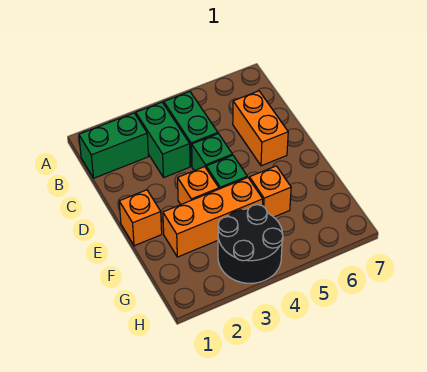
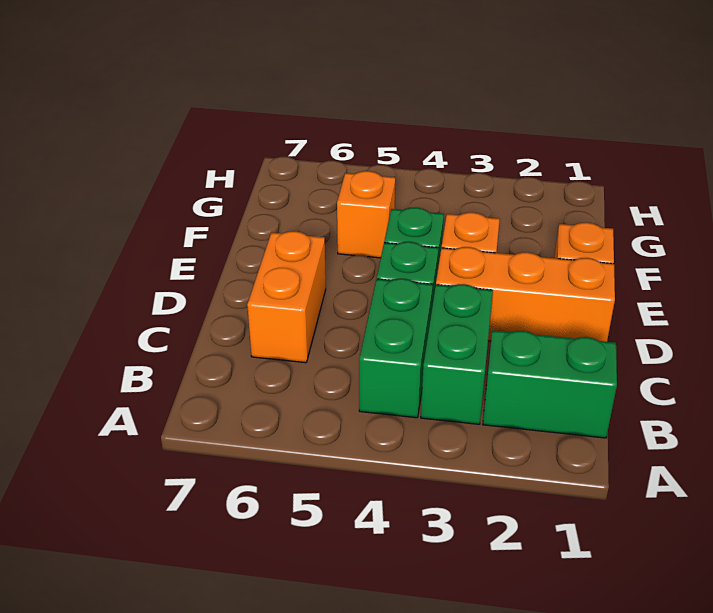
orange 1x3 brick [163,177,263,257] -> orange 1x3 brick moved to [436,247,615,342]
black 2x2 round brick [218,205,283,283] -> none

